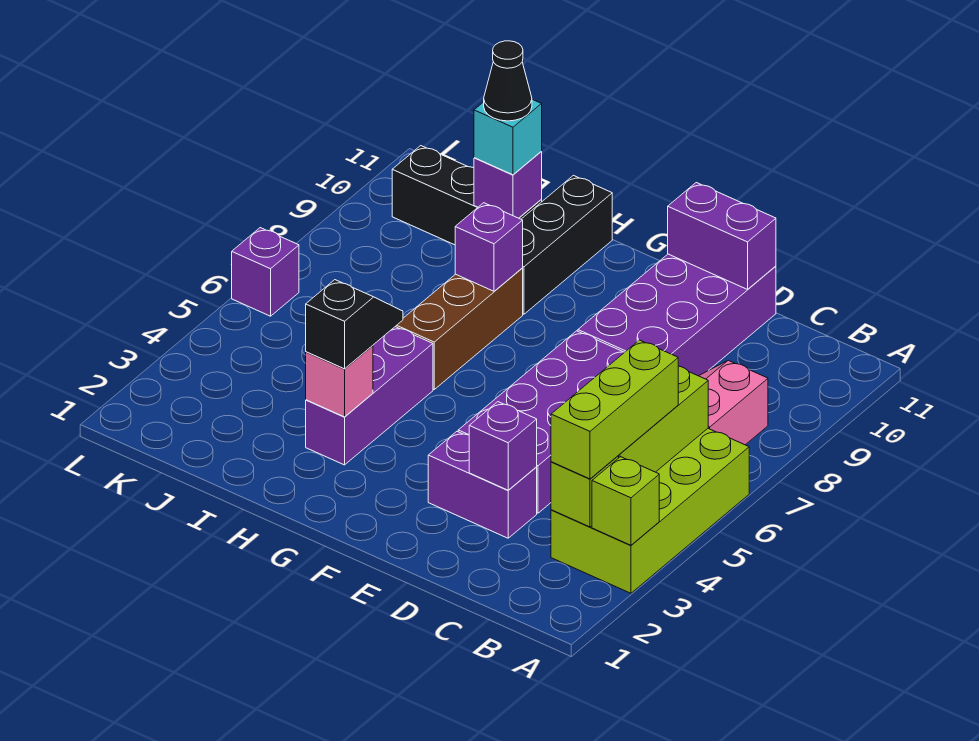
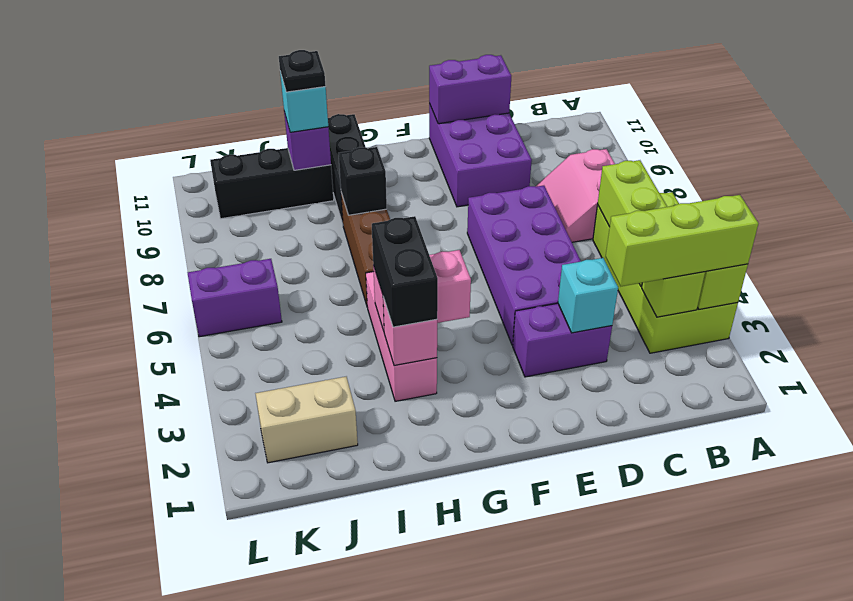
lime 1x3 brick [551,340,678,479] -> lime 1x3 brick turned to [606,195,758,286]
purple 1x1 brick [469,402,537,490] -> cyan 1x1 brick [558,258,618,333]
purple 2x4 brick [578,254,776,376] -> purple 2x3 brick [429,104,532,207]
none -> pink 1x2 brick [373,250,471,331]
purple 1x3 brick [306,327,433,465] -> pink 1x3 brick [366,272,437,401]
black 1x2 slope [306,280,403,369] -> black 1x2 brick [372,216,438,327]
purple 1x1 brick [455,203,523,291] -> black 1x1 brick [339,147,387,215]
black 1x1 cone [484,41,532,121] -> black 1x1 plate [279,50,326,92]
none -> tan 1x2 brick [255,377,358,463]
purple 1x1 brick [232,228,299,316] -> purple 1x2 brick [187,259,282,337]

